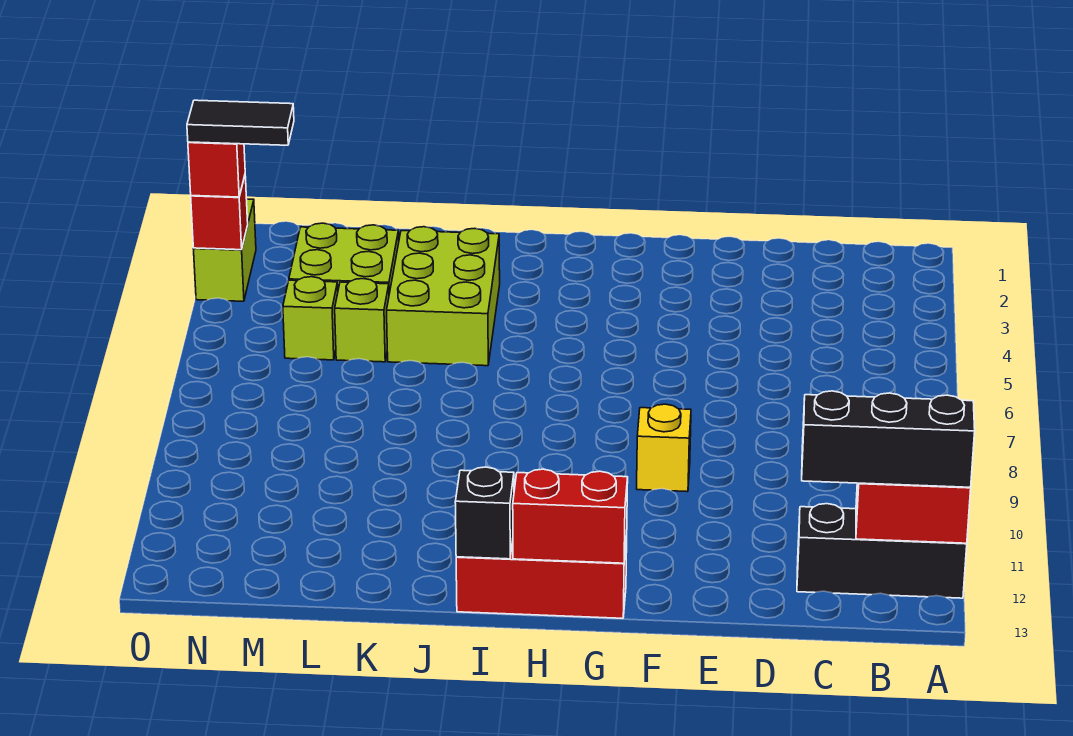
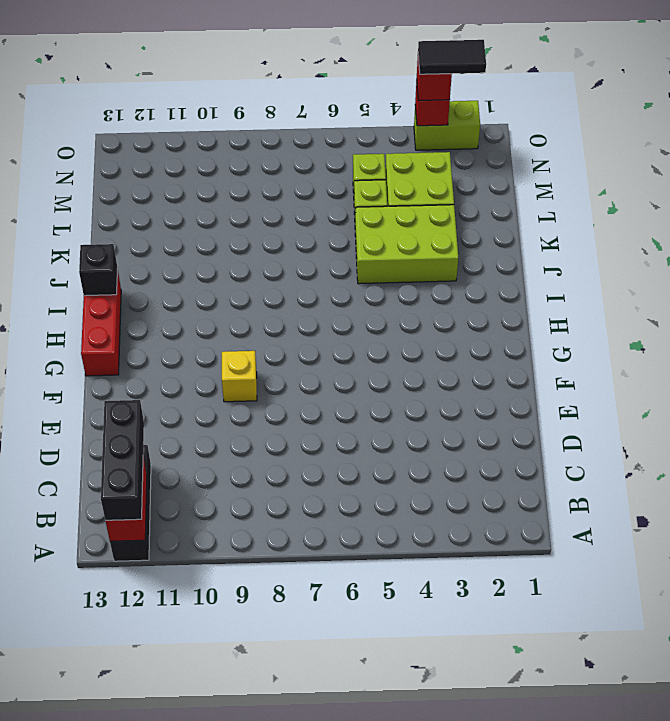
red 1x2 brick [513,469,628,563] -> none
black 1x2 tile [187,100,294,145] -> black 1x2 tile turned to [418,40,486,74]

